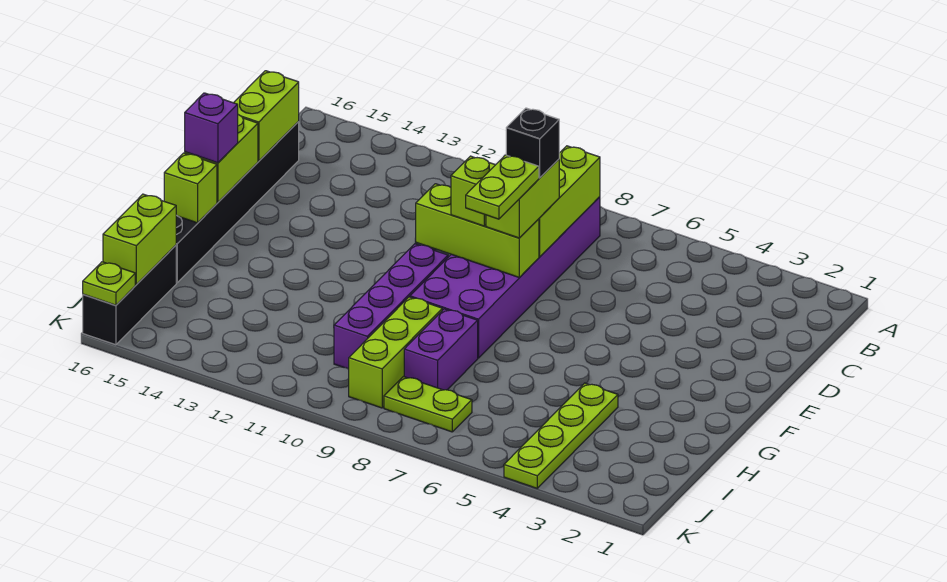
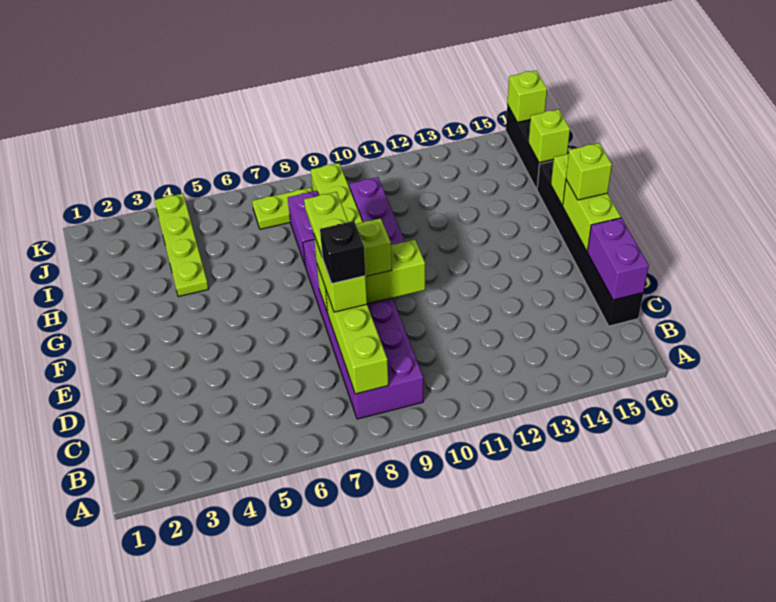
lime 1x2 brick [234,71,299,161] -> purple 1x2 brick [587,218,649,300]
purple 1x1 brick [185,93,238,163] -> lime 1x1 brick [566,143,612,200]
lime 1x2 brick [103,194,176,285] -> lime 1x1 brick [528,109,570,163]
lime 1x1 plate [83,262,135,305] -> lime 1x1 brick [507,70,547,122]

